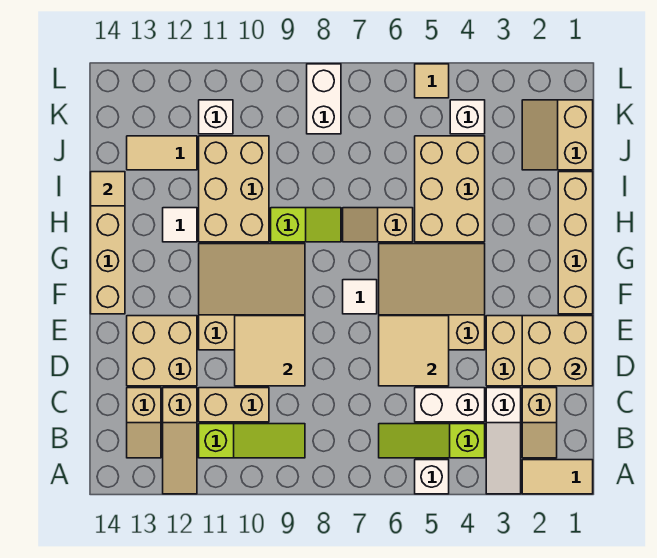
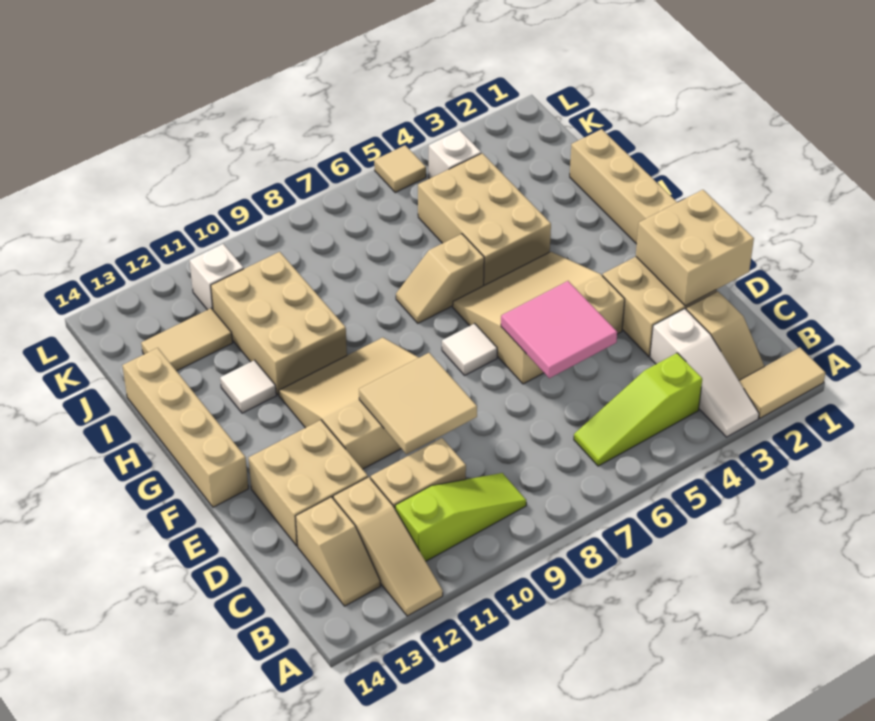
white 1x1 brick [415,460,449,494] -> none
white 1x2 brick [415,388,485,422] -> none
tan 2x2 tile [379,316,449,386] -> pink 2x2 tile [501,281,617,378]
lime 1x2 slope [271,208,341,242] -> none
tan 1x1 tile [91,172,125,206] -> none
tan 2x2 slope [522,100,593,170] -> none
white 1x2 brick [307,64,341,134] -> none

